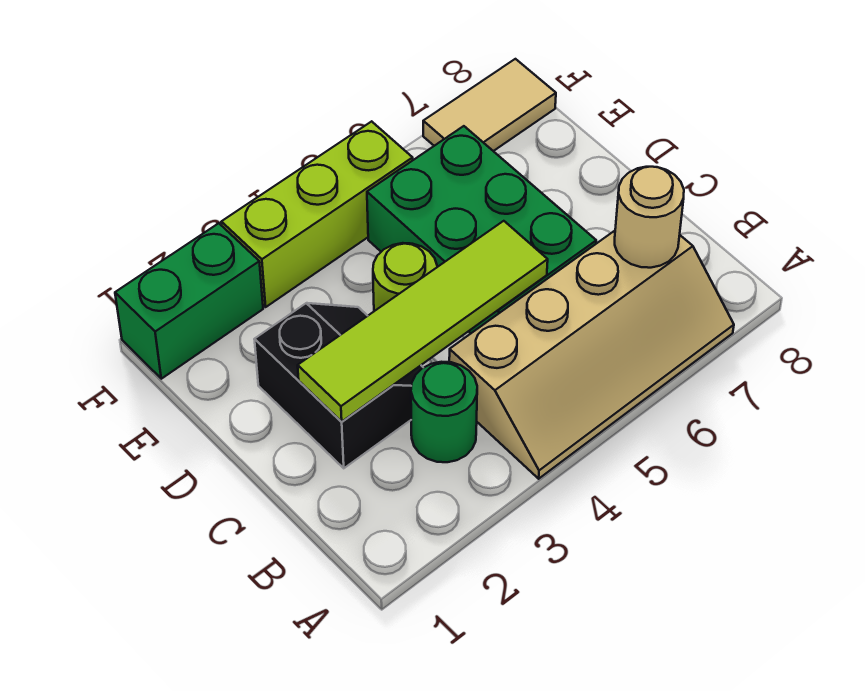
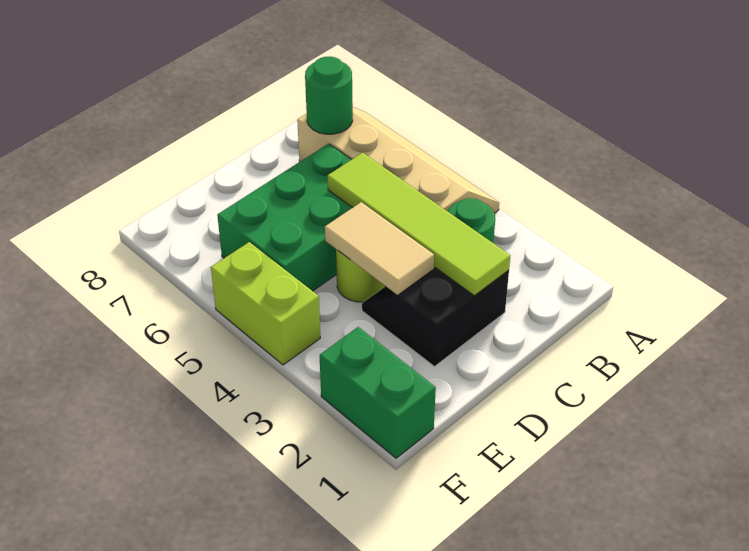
tan 1x1 round brick [615,167,684,268] -> green 1x1 round brick [305,56,353,134]
lime 1x3 brick [221,121,413,307] -> lime 1x2 brick [211,242,320,365]
tan 1x2 tile [423,59,556,151] -> tan 1x2 tile moved to [325,202,434,295]

